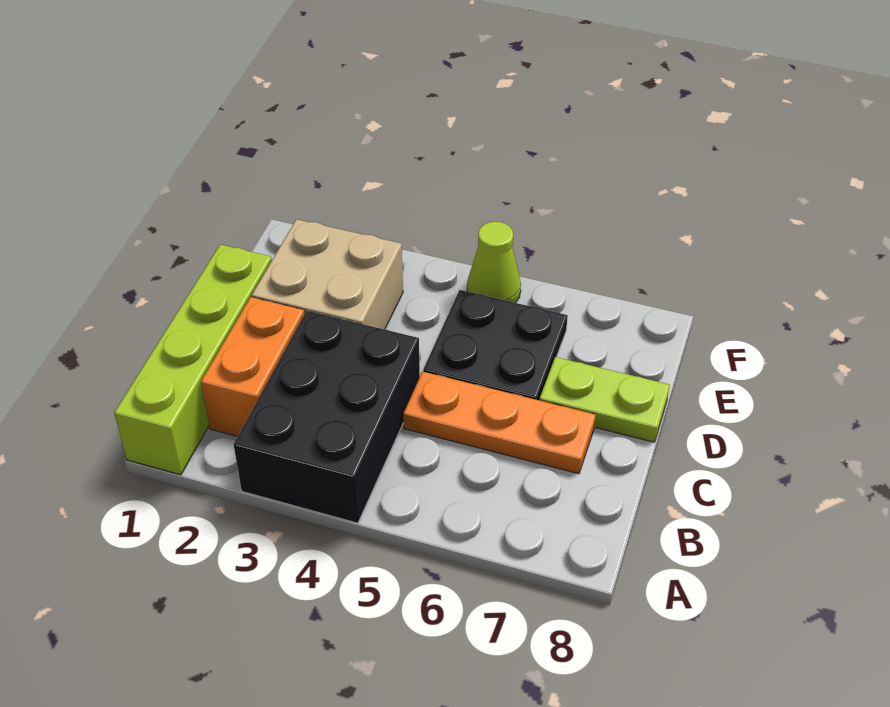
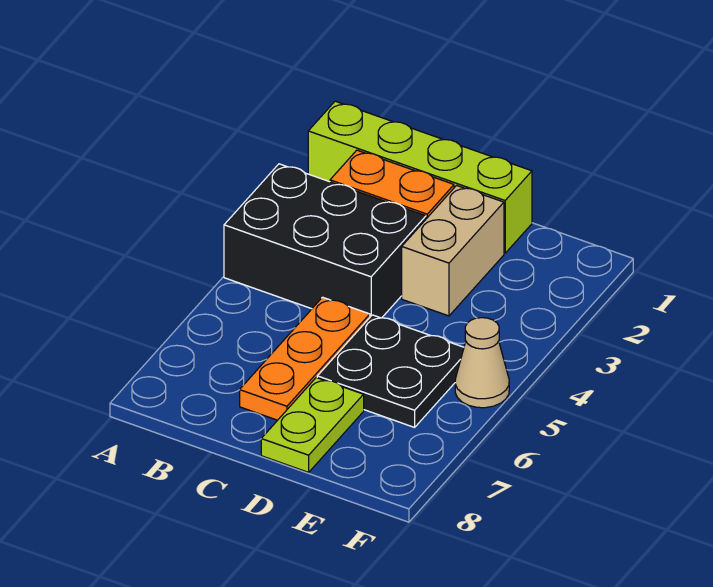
tan 2x2 brick [252,219,403,329] -> tan 1x2 brick [402,185,504,316]
lime 1x1 cone [467,222,521,303] -> tan 1x1 cone [455,318,509,408]

